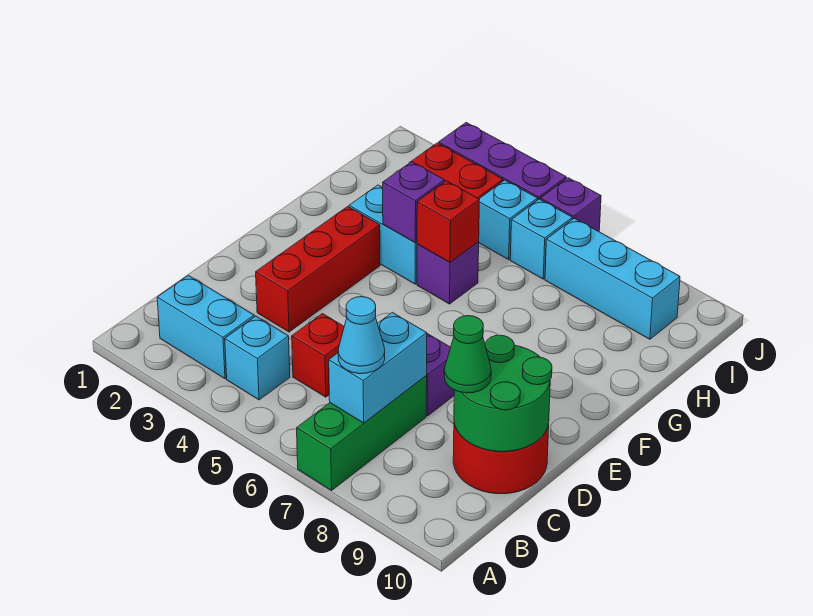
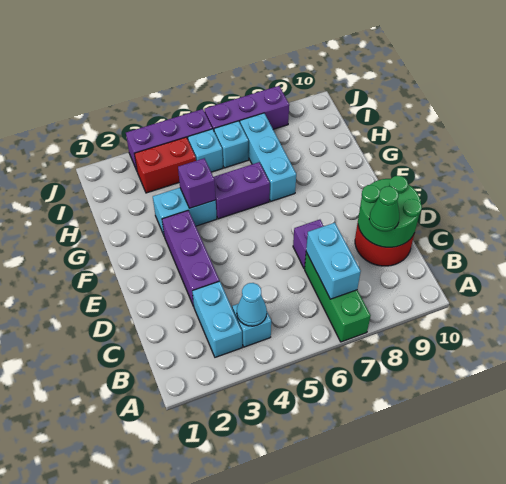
cyan 1x2 brick [157,275,254,379] -> cyan 1x2 brick turned to [192,281,242,357]
cyan 1x1 cone [338,297,385,374] -> cyan 1x1 cone moved to [237,283,267,326]
red 1x1 brick [292,314,344,397] -> none
red 1x3 brick [256,206,380,332] -> purple 1x3 brick [162,210,219,306]
purple 1x1 brick [417,242,479,304] -> purple 1x2 brick [214,162,270,219]
red 1x1 brick [417,181,480,262] -> none
cyan 1x3 brick [545,218,680,339] -> cyan 1x3 brick turned to [240,113,296,201]
purple 1x1 brick [541,178,601,232] -> purple 1x3 brick [204,86,289,130]

